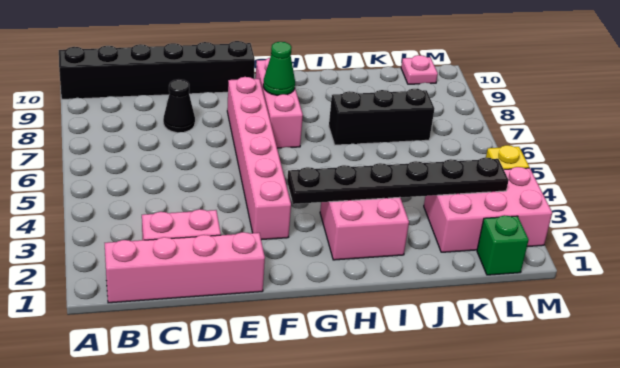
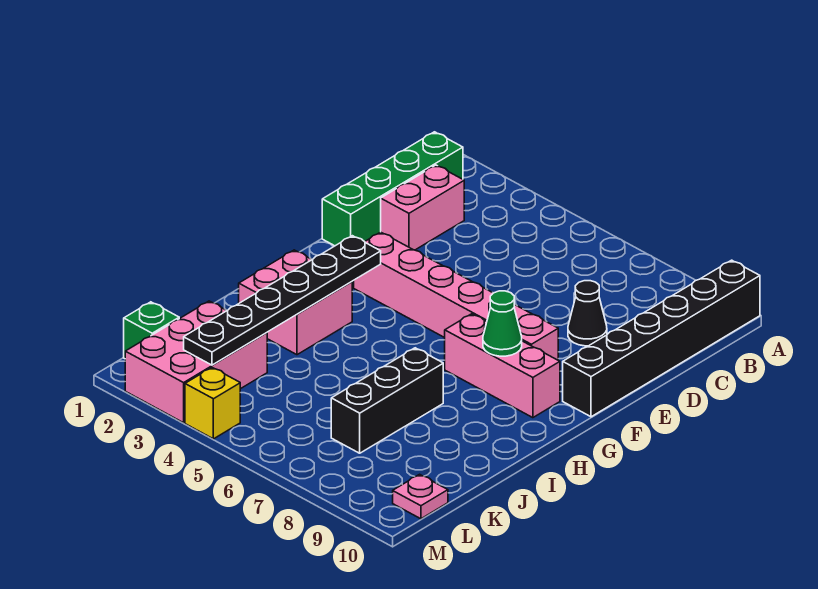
pink 1x4 brick [105,232,265,303] -> green 1x4 brick [322,132,463,246]

